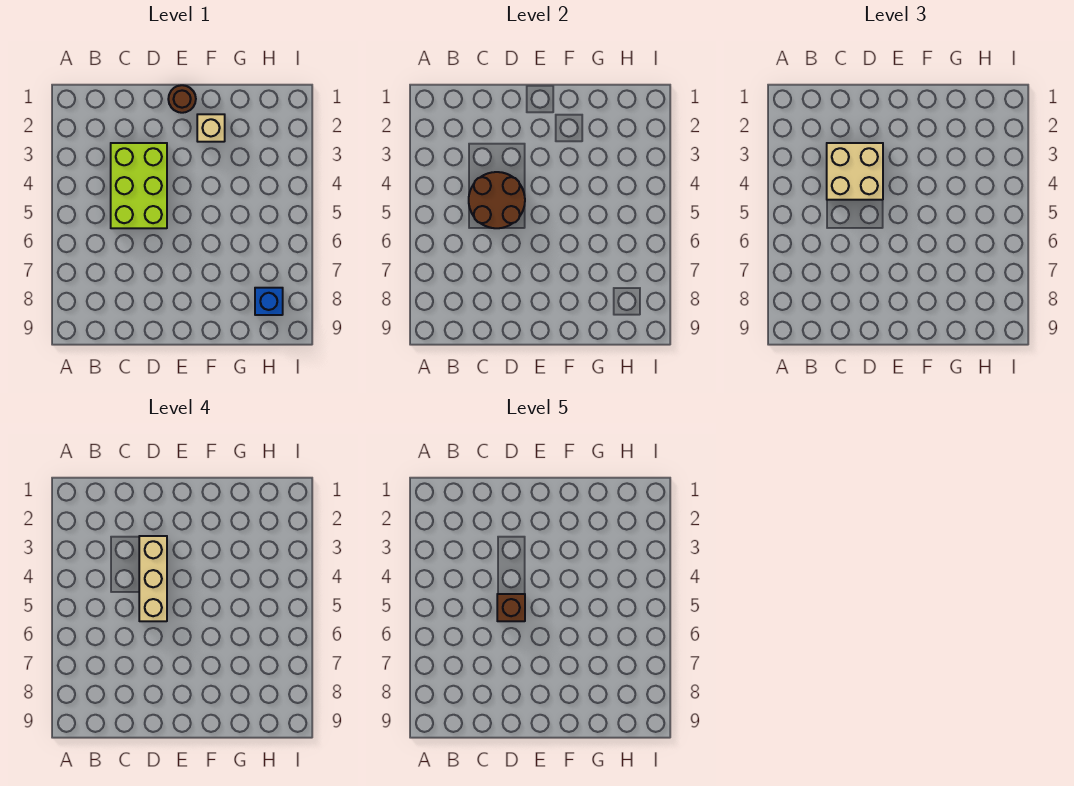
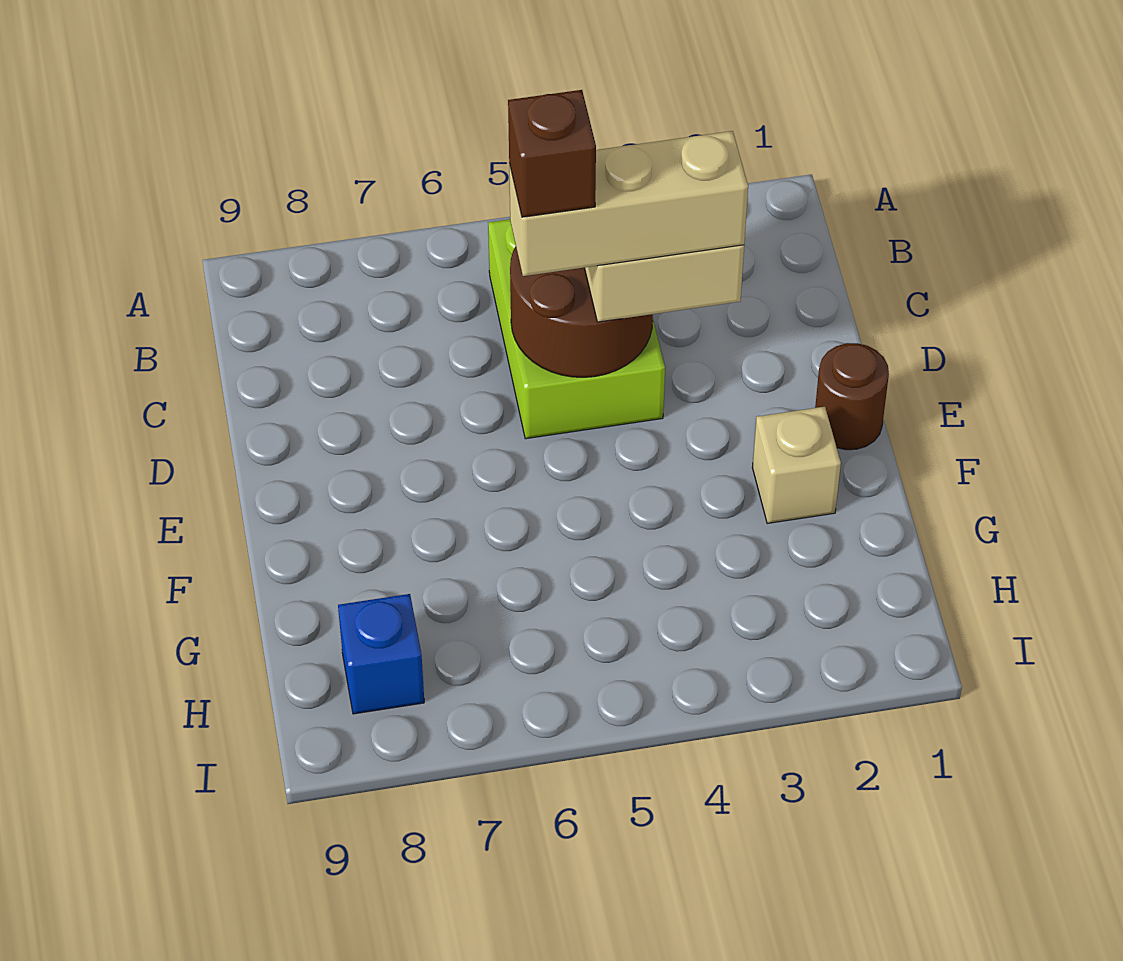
lime 2x3 brick [111,143,167,228] -> lime 2x3 brick turned to [488,219,665,439]

